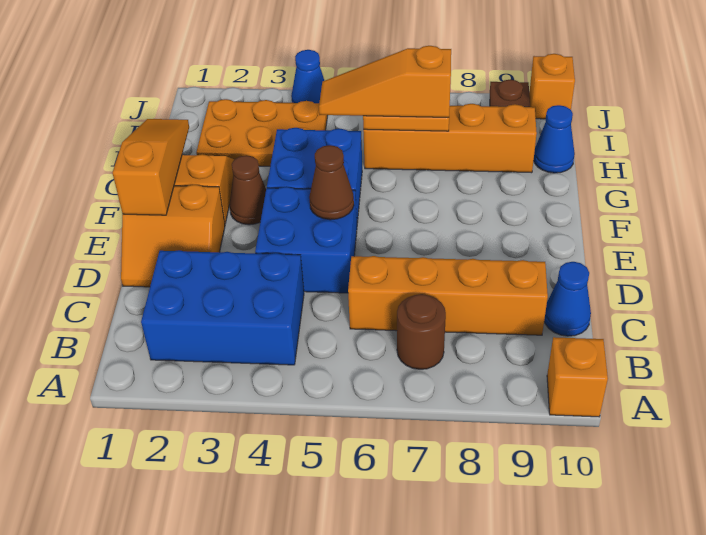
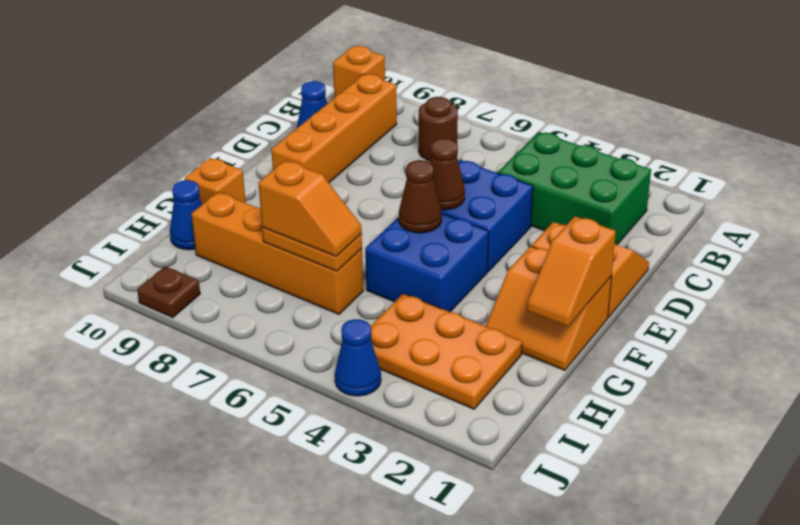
blue 2x3 brick [141,250,304,365] -> green 2x3 brick [498,132,651,245]
orange 1x4 brick [348,256,548,335] -> orange 1x4 brick turned to [271,74,397,183]
orange 1x3 slope [113,119,189,215] -> orange 1x2 slope [527,216,616,327]
brown 1x1 cone [230,155,266,225] -> brown 1x1 cone moved to [399,160,442,233]
orange 1x3 slope [319,46,451,117] -> orange 1x2 slope [258,161,362,257]
orange 1x1 brick [529,54,575,119] -> orange 1x1 brick moved to [185,158,246,204]

